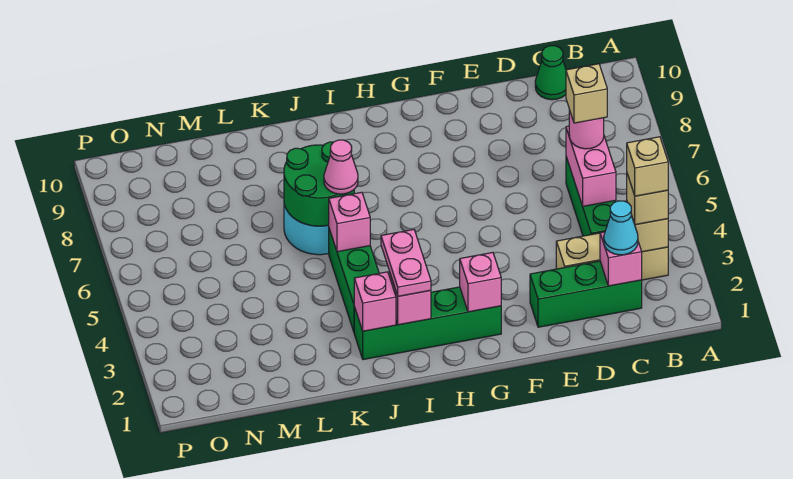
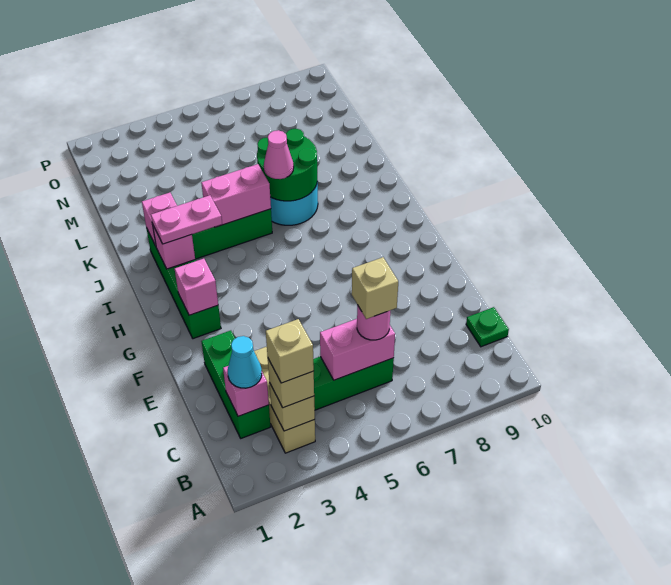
green 1x1 cone [535,46,566,100] -> green 1x1 plate [466,307,509,347]
pink 1x1 brick [329,192,370,252] -> pink 1x2 brick [201,164,271,227]

